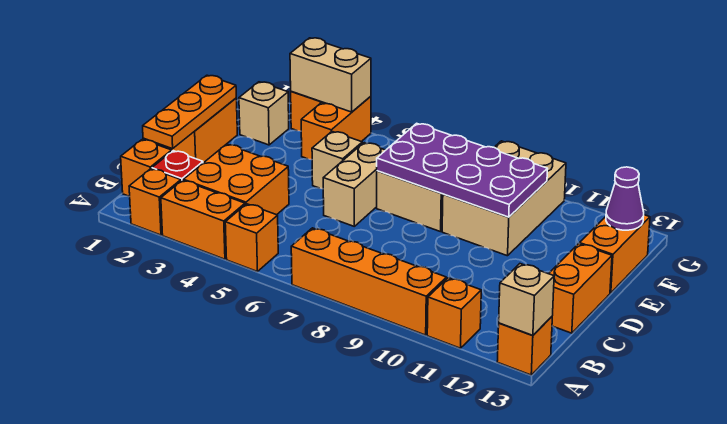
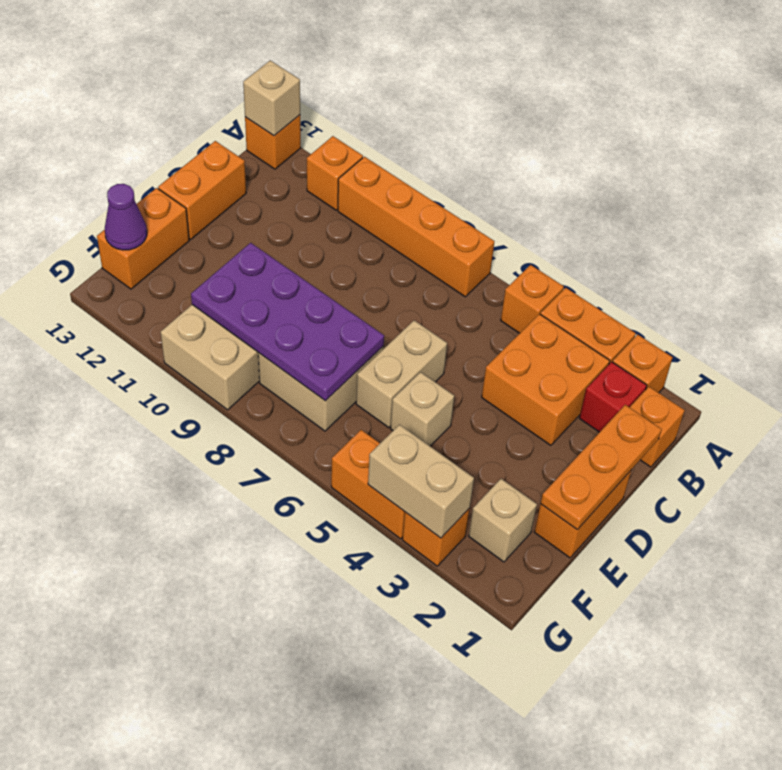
orange 1x2 brick [301,96,371,160] -> orange 1x2 brick turned to [331,430,405,539]

